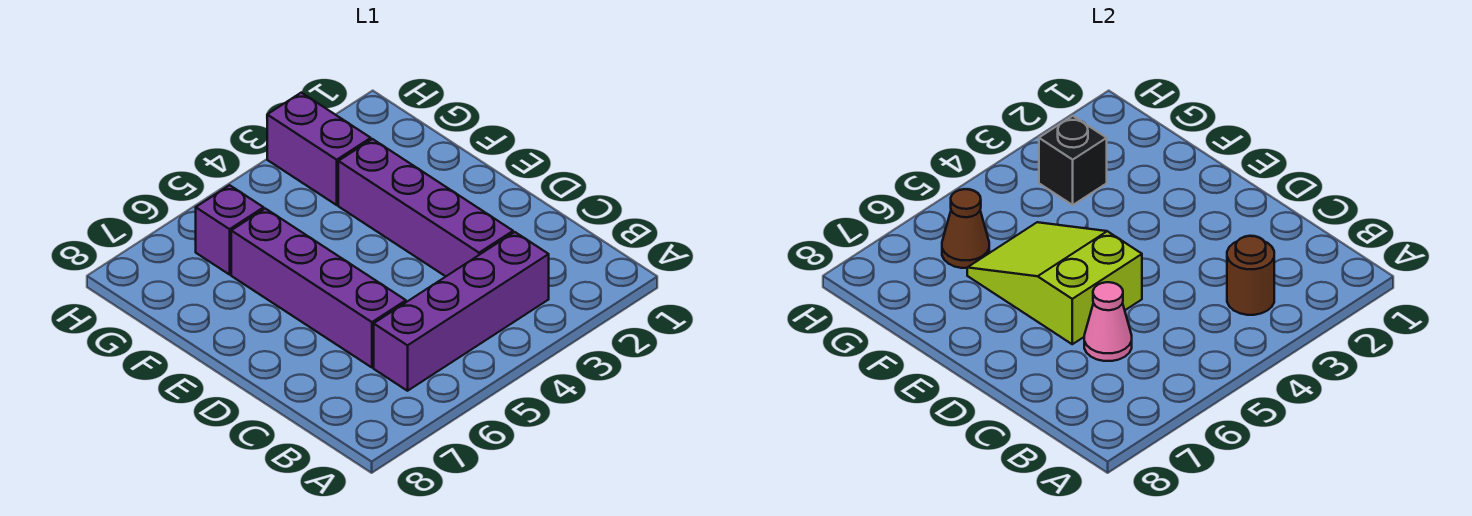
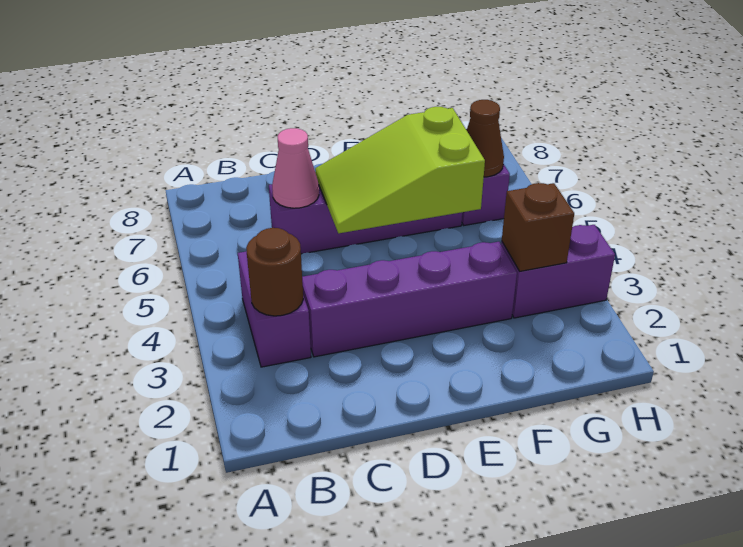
purple 1x4 brick [374,232,549,391] -> purple 1x2 brick [238,251,311,367]
lime 2x3 slope [967,222,1142,344] -> lime 2x3 slope turned to [315,107,485,233]
black 1x1 brick [1039,116,1107,205] -> brown 1x1 brick [502,183,574,271]

